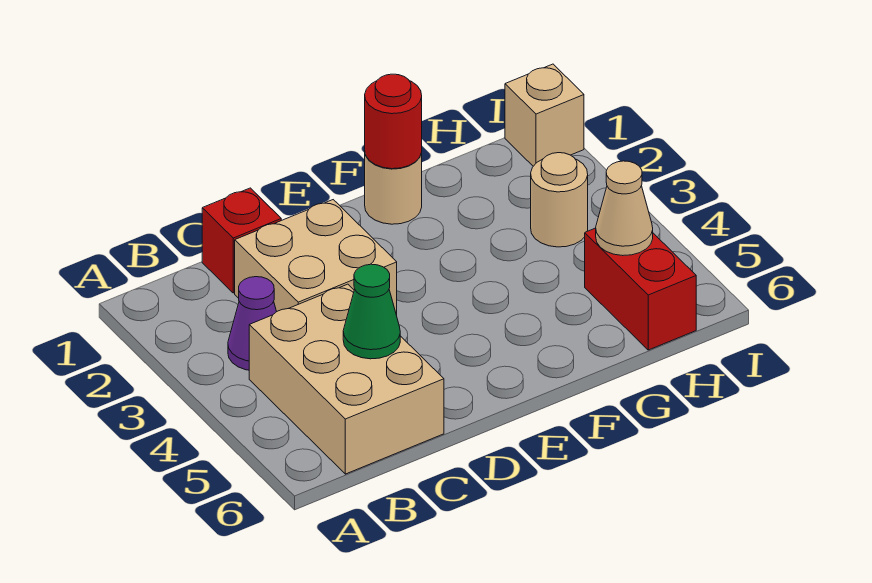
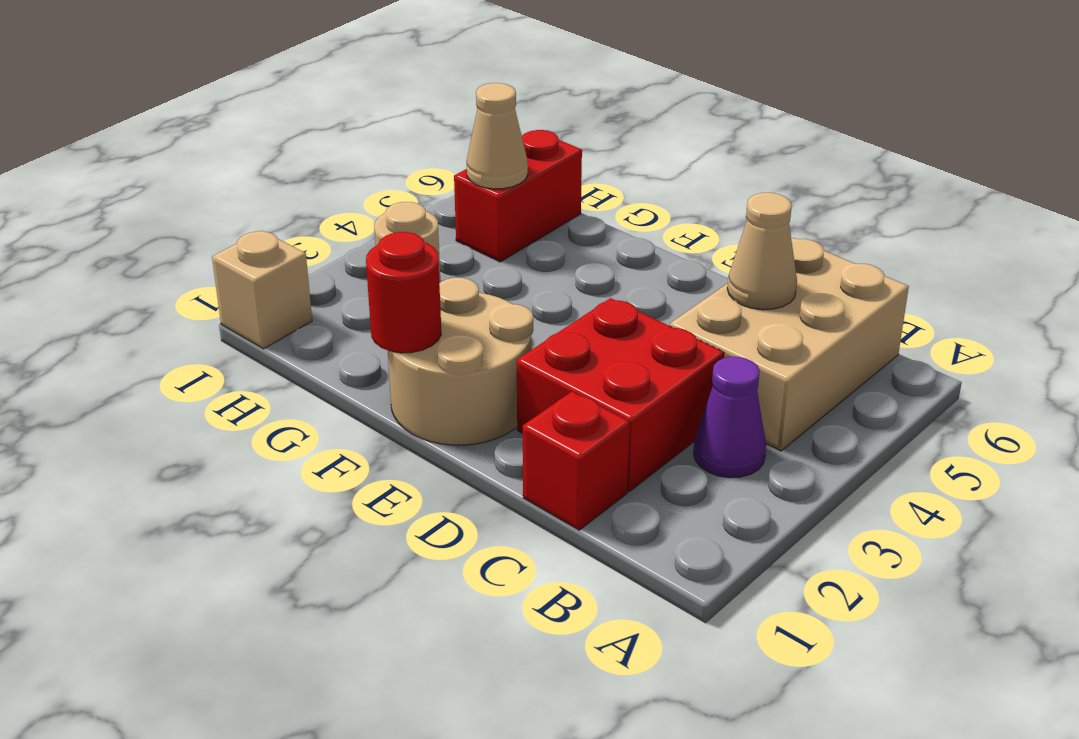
tan 2x2 brick [235,200,397,315] -> red 2x2 brick [517,298,724,492]
green 1x1 cone [343,264,400,359] -> tan 1x1 cone [727,193,797,310]
tan 1x1 round brick [365,153,422,224] -> tan 2x2 round brick [388,278,533,445]

